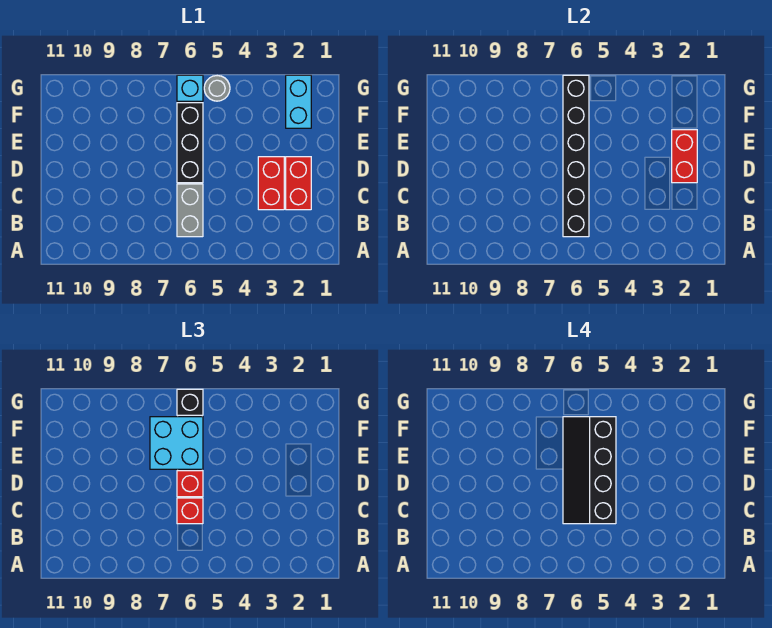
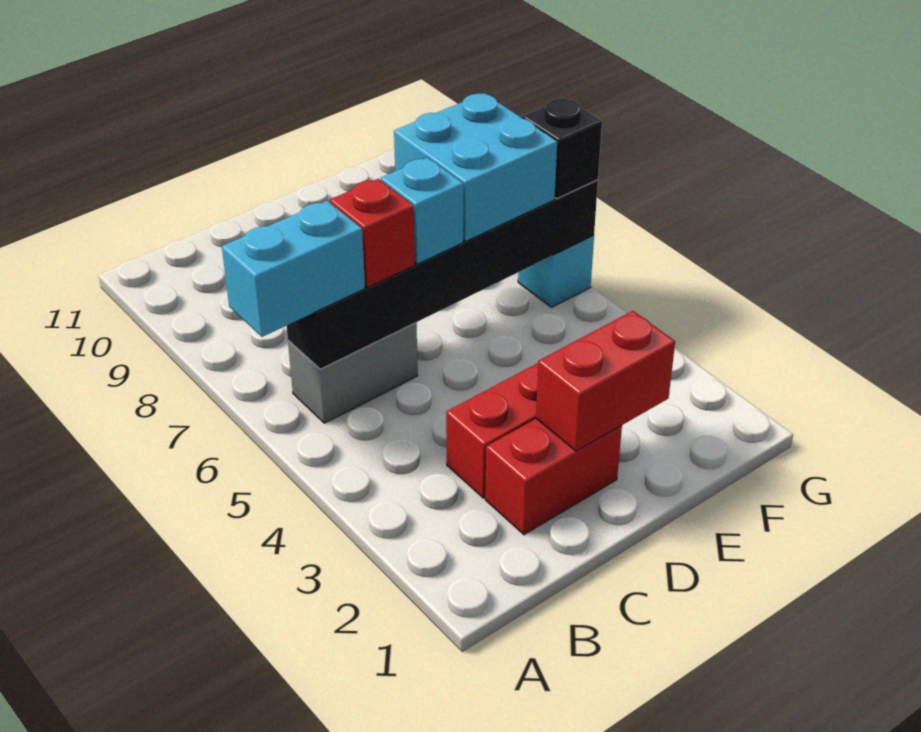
black 2x4 slope [563,417,616,524] -> none
black 1x3 brick [177,103,203,183] -> none
red 1x1 brick [177,471,203,497] -> cyan 1x1 brick [381,158,463,264]
cyan 1x2 brick [286,75,311,128] -> cyan 1x2 brick moved to [222,201,365,337]
grey 1x1 round brick [204,76,230,101] -> none

